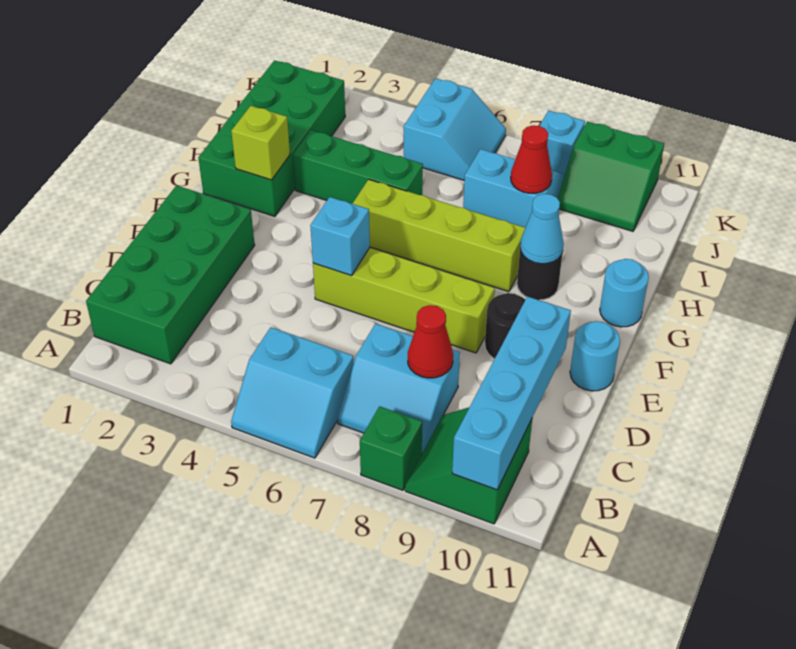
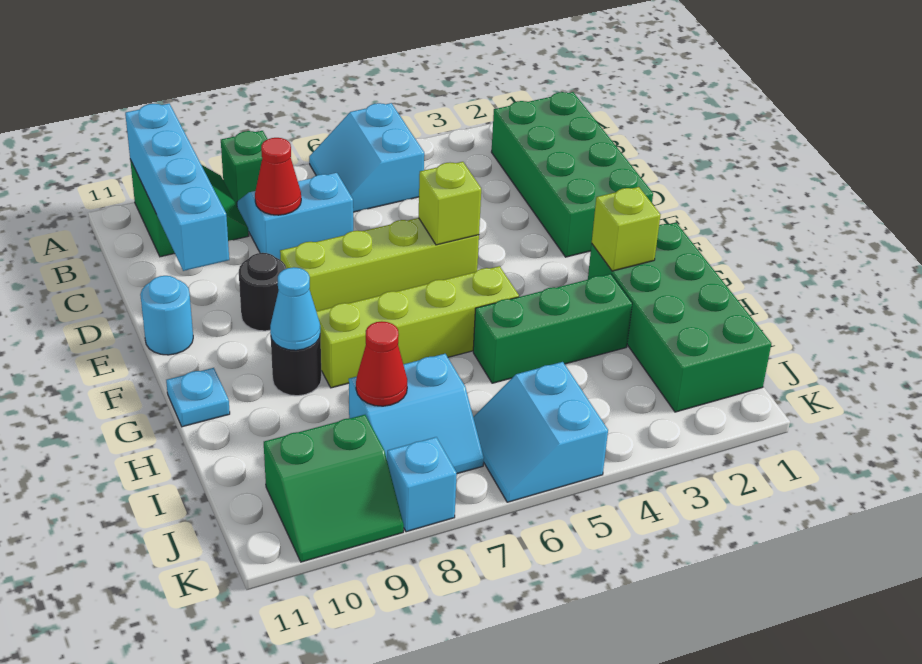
cyan 2x2 slope [231,327,354,458] -> cyan 2x2 slope turned to [309,103,424,212]
cyan 1x1 brick [310,197,370,275] -> lime 1x1 brick [419,162,481,245]
cyan 1x1 round brick [600,259,649,327] -> cyan 1x1 plate [166,368,230,427]
green 2x2 slope [558,122,664,231] -> green 2x2 slope turned to [264,415,404,562]

